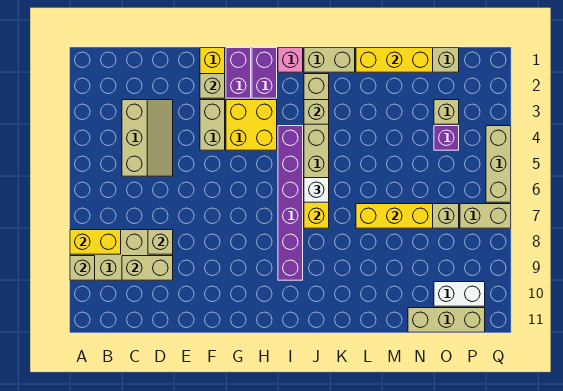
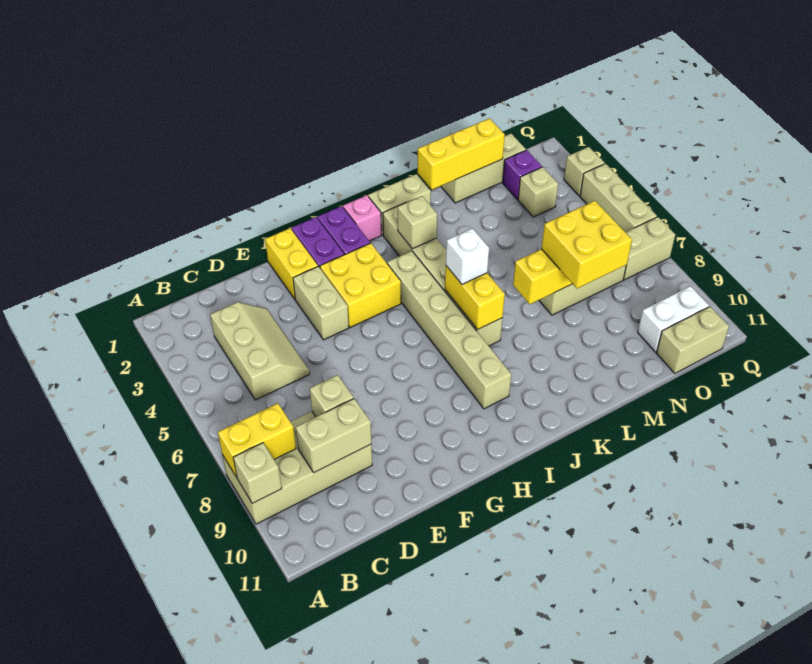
tan 1x1 brick [200,74,225,98] -> tan 1x1 brick moved to [564,147,605,196]
purple 1x6 brick [278,126,303,280] -> tan 1x6 brick [387,251,511,409]
none -> yellow 2x2 brick [541,201,632,288]
tan 1x3 brick [408,308,485,332] -> tan 1x2 brick [656,307,729,373]
purple 1x1 brick [434,126,459,150] -> purple 1x1 brick moved to [503,150,542,199]

